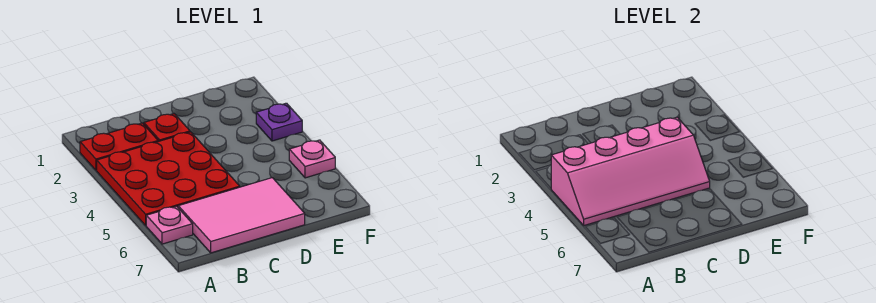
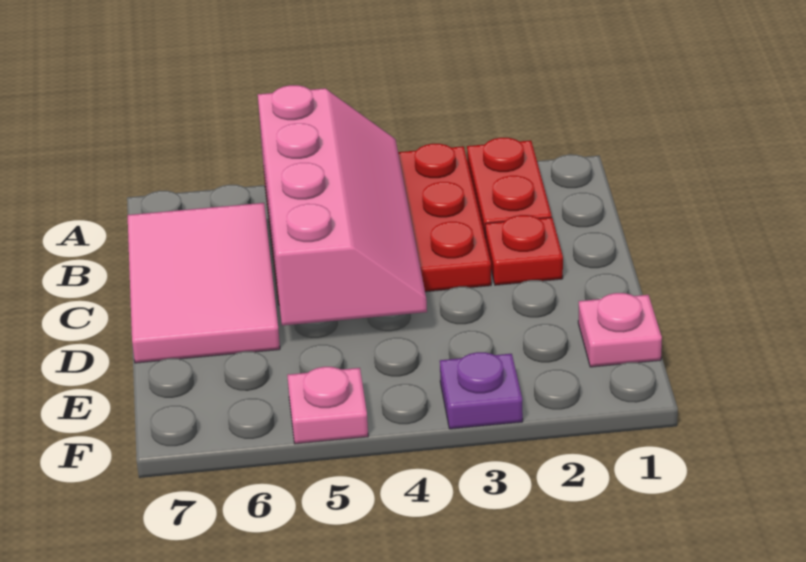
pink 2x4 slope [551,117,710,226] -> pink 2x4 slope turned to [258,85,427,326]
pink 1x1 plate [146,206,193,244] -> pink 1x1 plate moved to [578,293,662,367]

